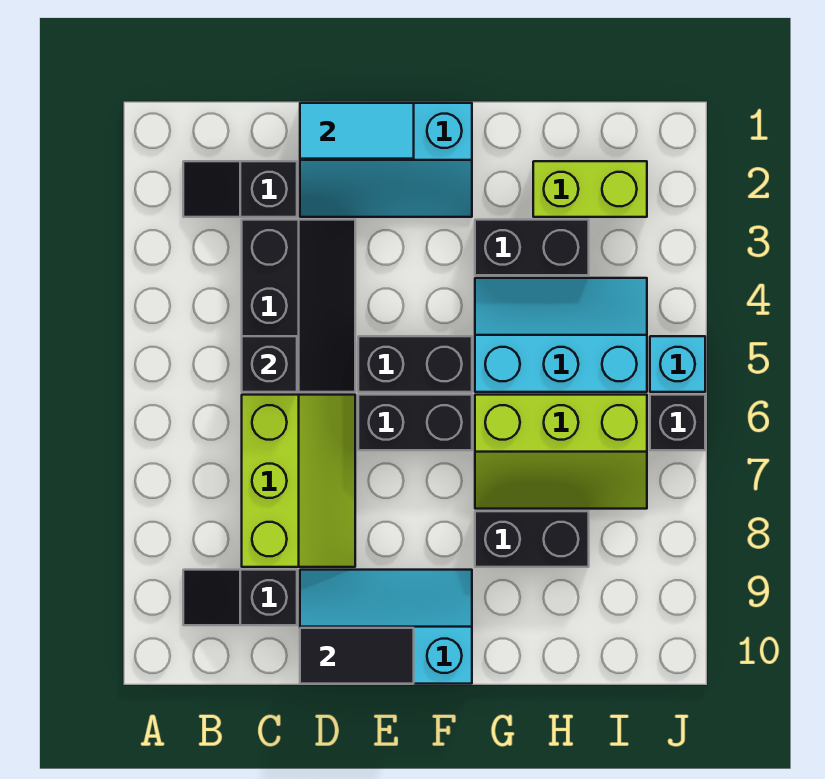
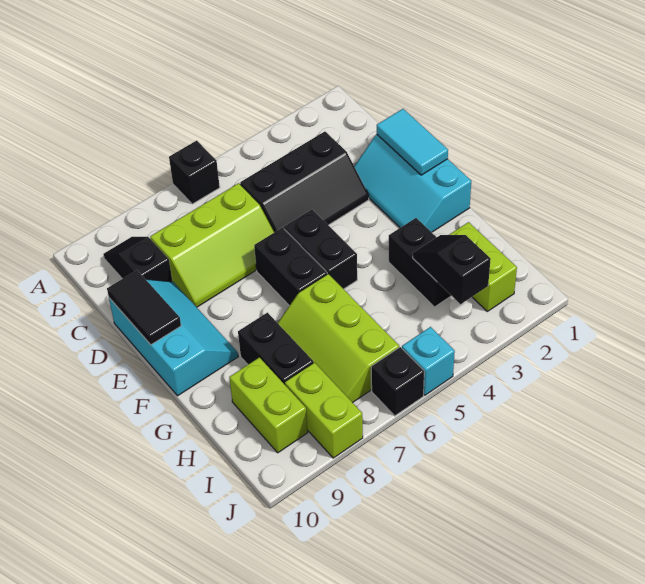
black 1x2 slope [183,161,297,217] -> black 1x2 slope moved to [413,235,491,304]
black 1x1 brick [242,336,297,392] -> black 1x1 brick moved to [169,140,220,204]
cyan 2x3 slope [475,278,647,392] -> none
none -> lime 1x2 brick [229,357,308,453]
none -> lime 1x2 brick [285,362,363,458]

